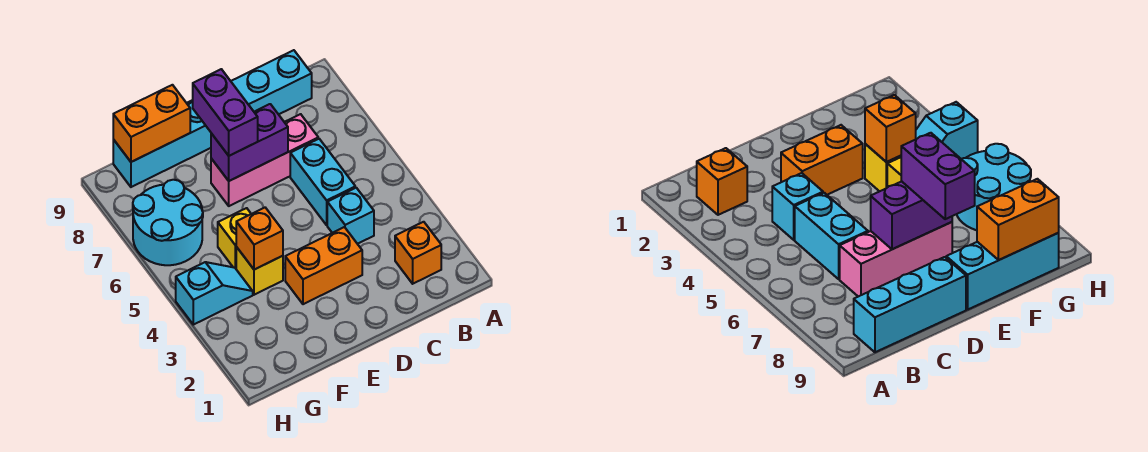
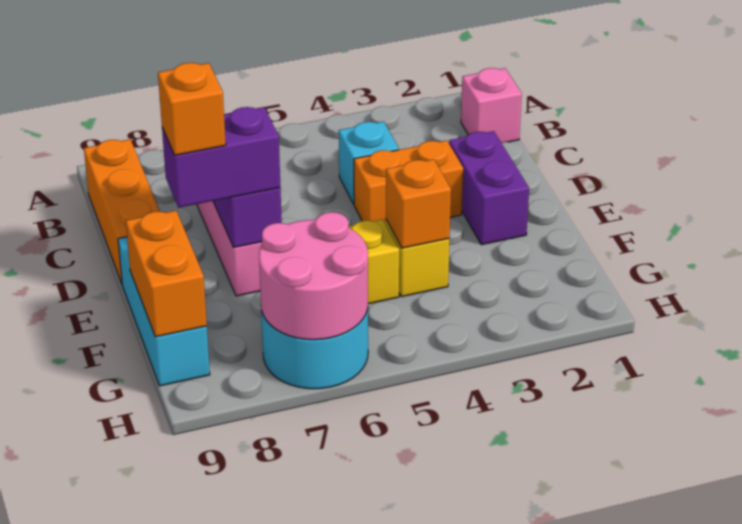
none -> pink 1x1 brick [461,68,522,143]
orange 1x1 brick [395,222,441,284] -> orange 1x1 brick moved to [158,63,226,155]
cyan 1x3 brick [231,50,312,114] -> orange 1x3 brick [84,139,160,283]
cyan 1x2 brick [290,139,355,225] -> none
none -> purple 1x2 brick [449,131,529,245]
orange 1x2 brick [285,227,362,304] -> orange 1x2 brick turned to [354,140,463,223]
cyan 1x2 slope [176,262,253,325] -> none
none -> pink 2x2 round brick [259,212,368,340]

